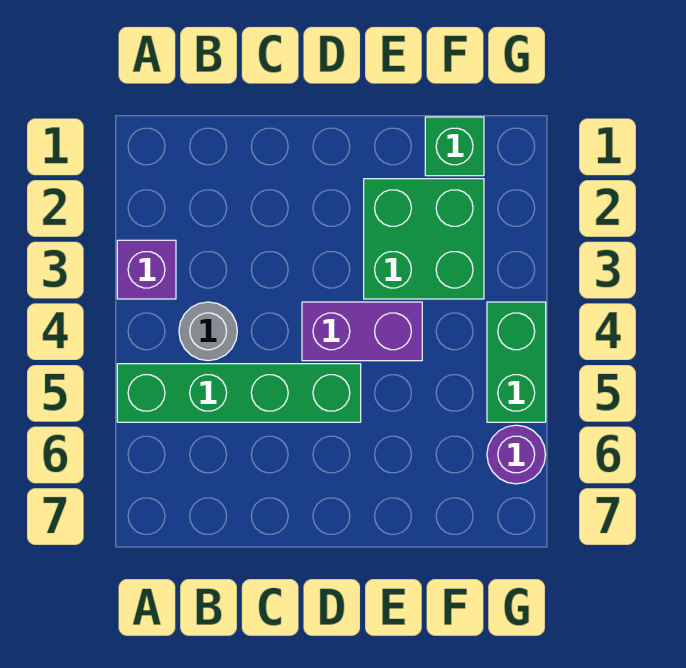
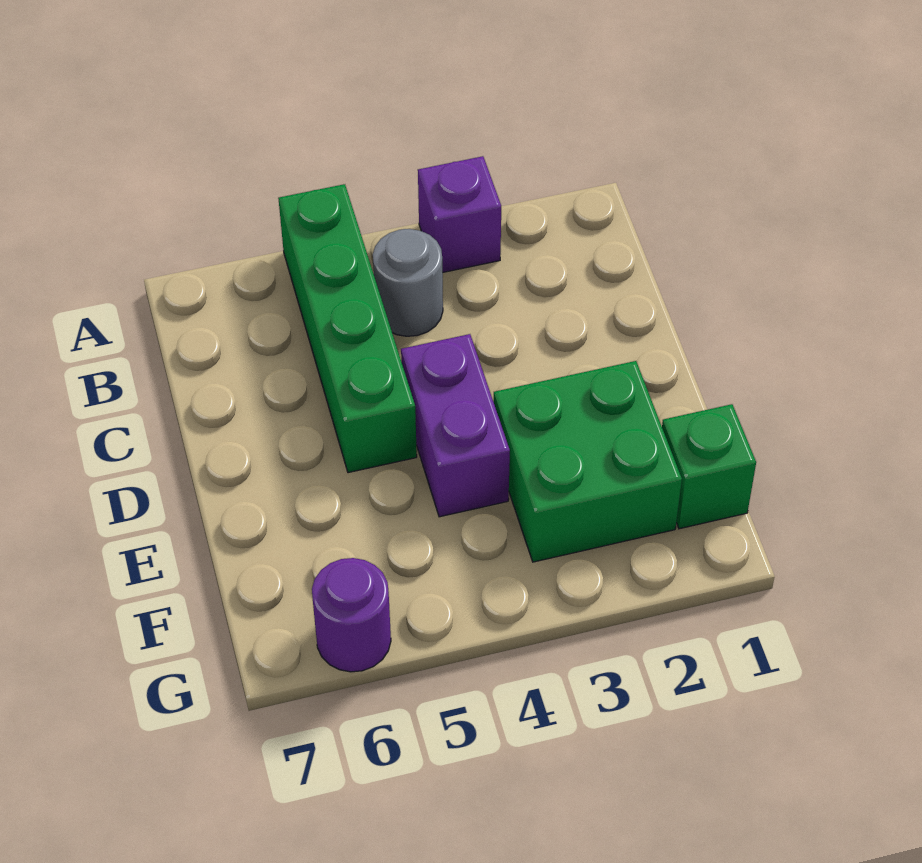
green 1x2 brick [487,302,546,422] -> none

